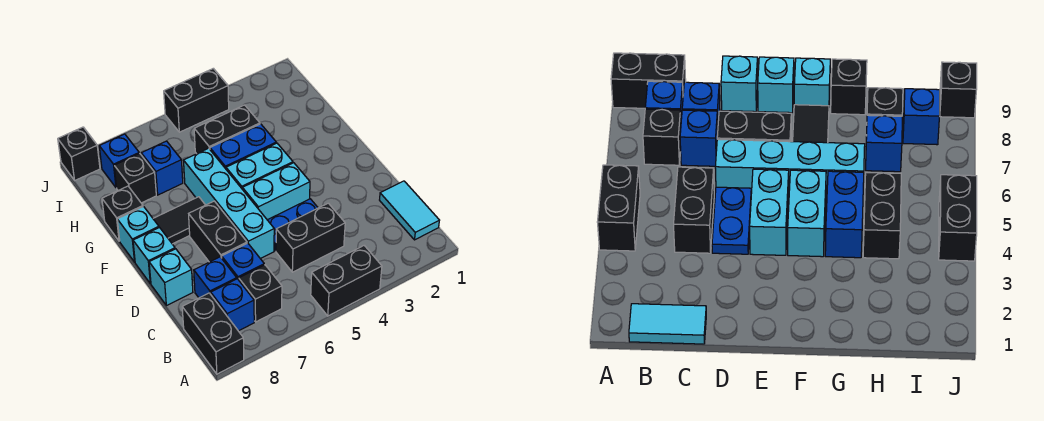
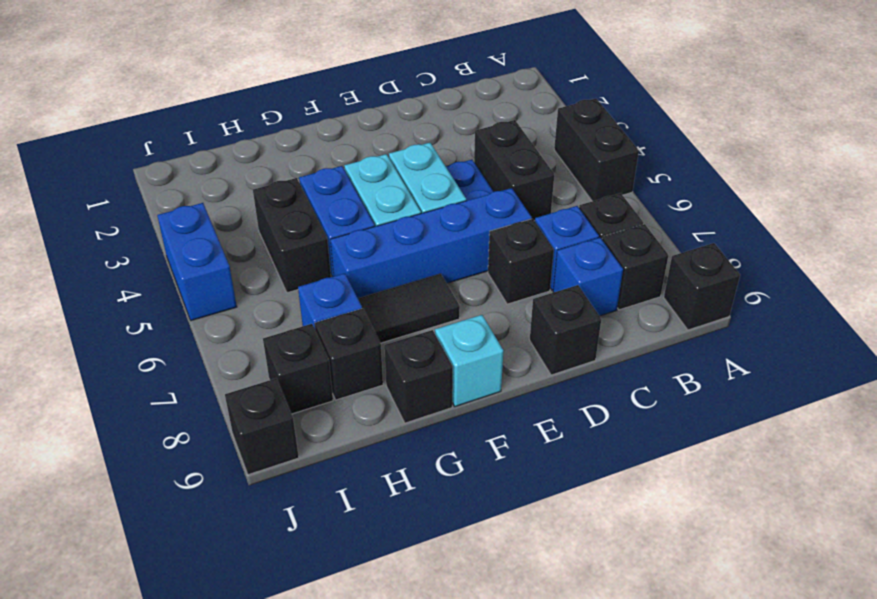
black 1x2 brick [182,293,244,374] -> black 1x1 brick [664,243,740,330]
cyan 1x2 tile [380,181,440,240] -> none
blue 1x1 brick [211,279,254,331] -> black 1x1 brick [602,224,668,310]
cyan 1x4 brick [184,148,274,259] -> blue 1x4 brick [331,188,532,298]
black 1x2 brick [189,201,247,262] -> black 1x1 brick [488,219,554,304]
cyan 1x1 brick [149,249,193,306] -> black 1x1 brick [530,285,601,375]
cyan 1x1 brick [133,228,175,284] -> none
black 1x2 tile [153,197,205,244] -> black 1x2 tile turned to [358,274,460,343]
blue 1x1 brick [99,134,139,188] -> black 1x1 brick [263,324,333,414]
black 1x2 brick [164,68,229,132] -> blue 1x2 brick [157,203,237,321]

